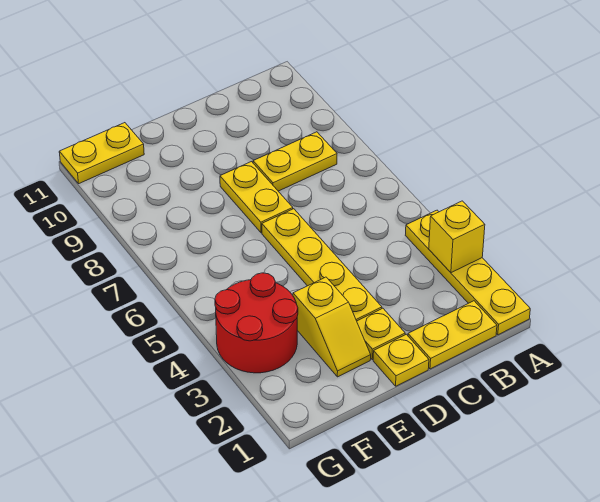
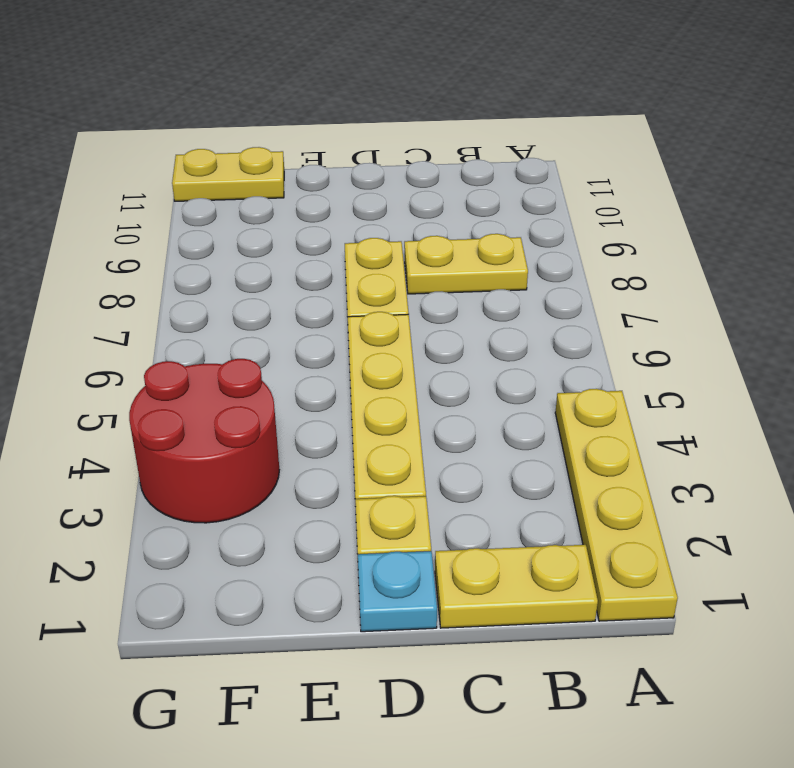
yellow 1x1 brick [429,201,485,273] -> none
yellow 1x1 plate [373,334,429,386] -> cyan 1x1 plate [358,551,437,632]
yellow 1x2 slope [293,277,371,377] -> none

